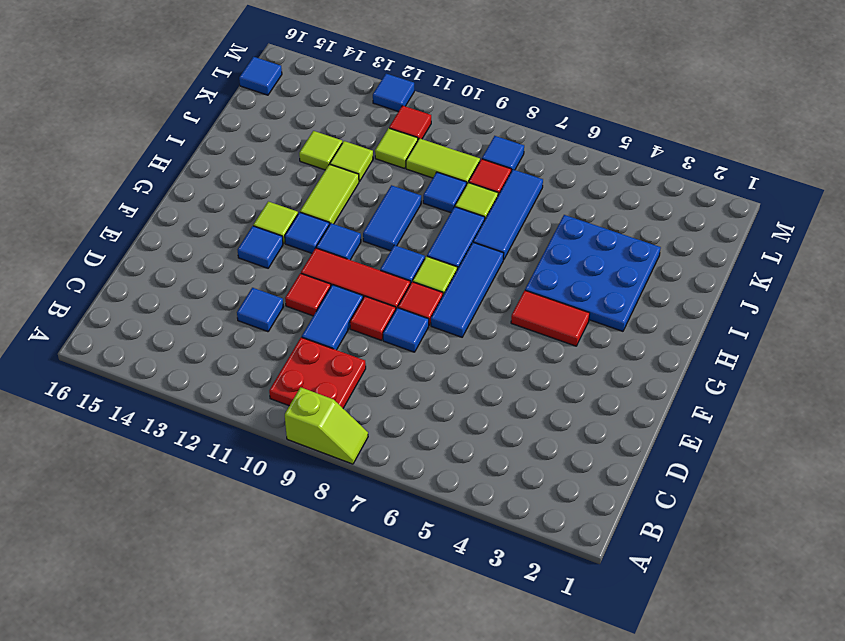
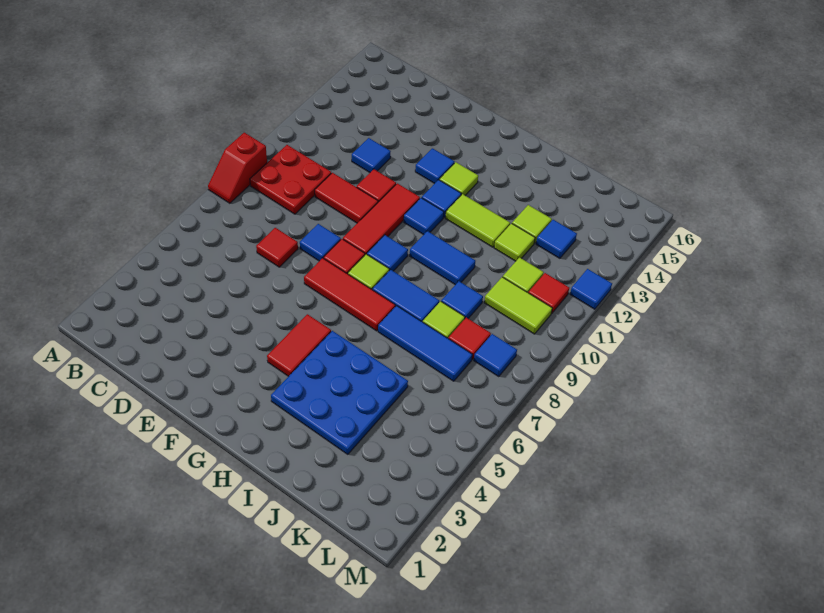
lime 1x2 slope [285,387,368,464] -> red 1x2 slope [208,133,267,203]
blue 1x2 tile [302,285,363,350] -> red 1x2 tile [315,173,378,223]
red 1x1 tile [350,296,396,340] -> red 1x1 tile moved to [256,228,298,267]
blue 1x3 tile [431,242,504,337] -> red 1x3 tile [304,258,395,331]
lime 1x2 tile [406,138,480,185] -> lime 1x2 tile turned to [484,277,552,334]
blue 1x1 tile [239,57,282,95] -> blue 1x1 tile moved to [536,220,577,258]

